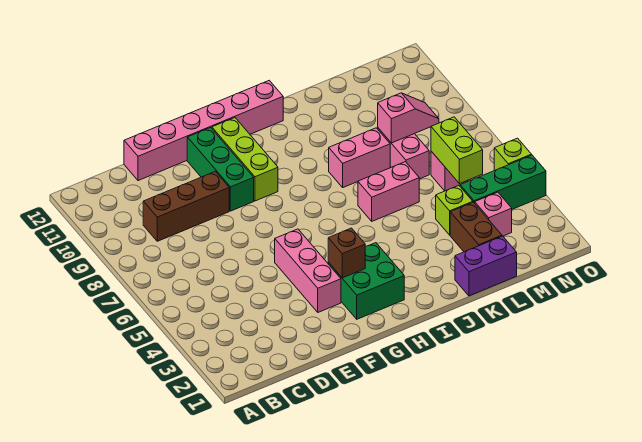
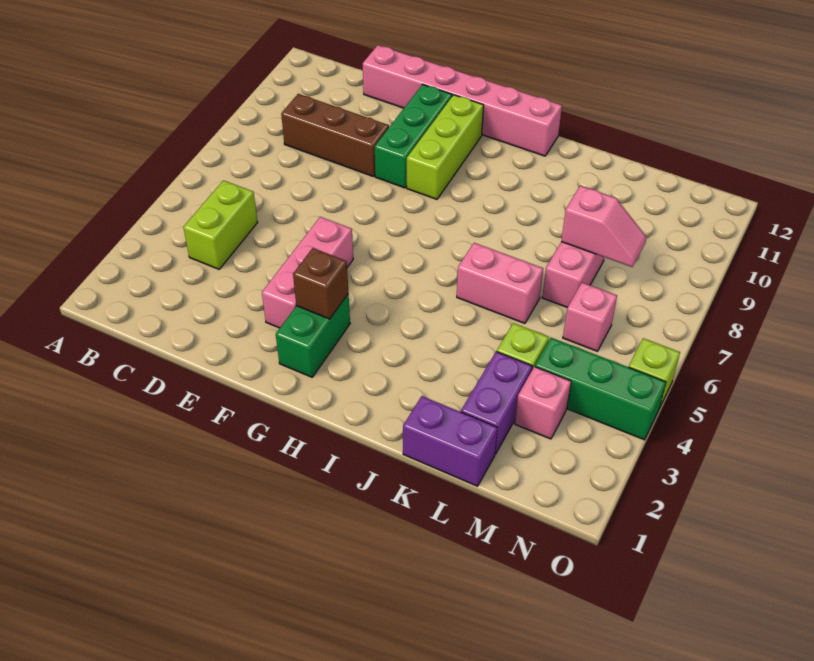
green 2x2 brick [328,243,404,319] -> green 1x2 brick [276,294,350,377]
pink 1x2 brick [329,128,390,187] -> none
brown 1x2 brick [450,202,502,252] -> purple 1x2 brick [461,351,532,454]
lime 1x2 brick [431,117,483,184] -> lime 1x2 brick moved to [183,180,258,269]

